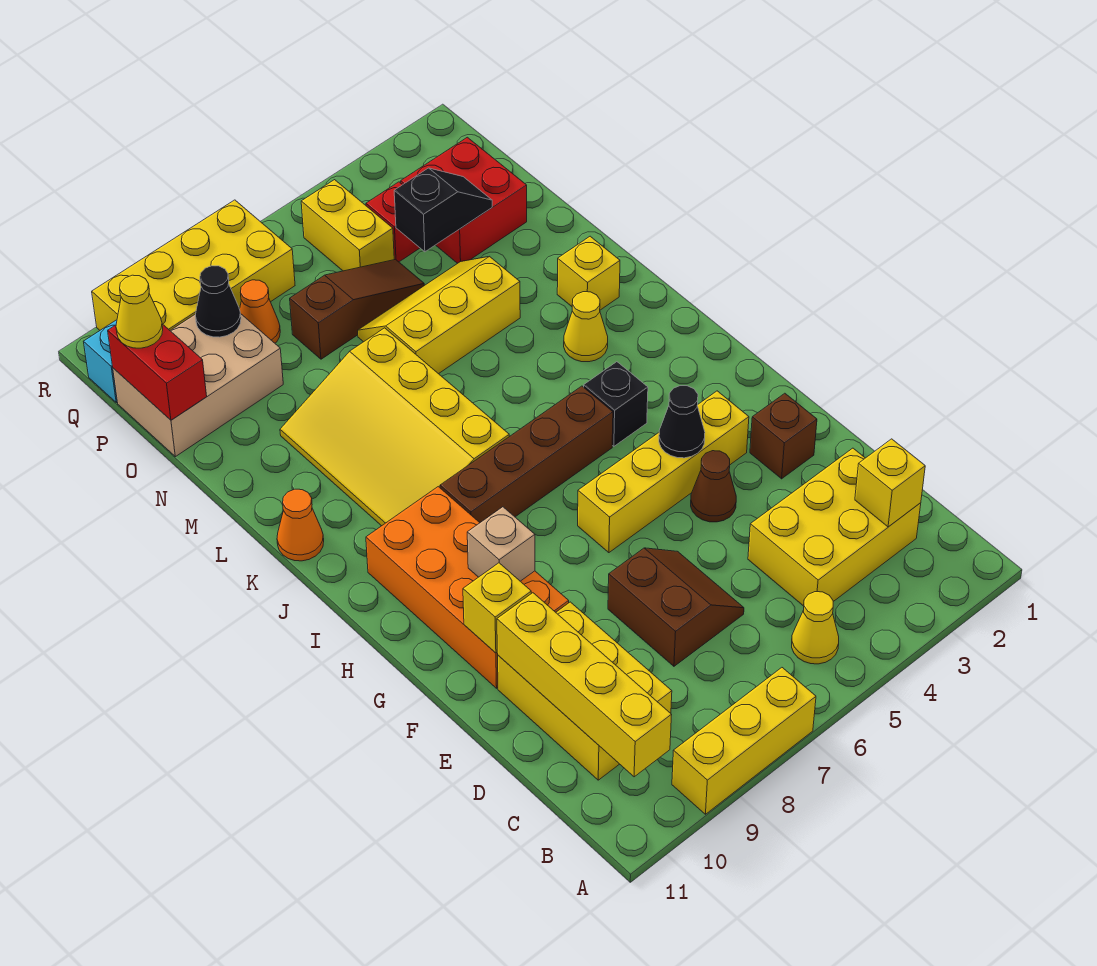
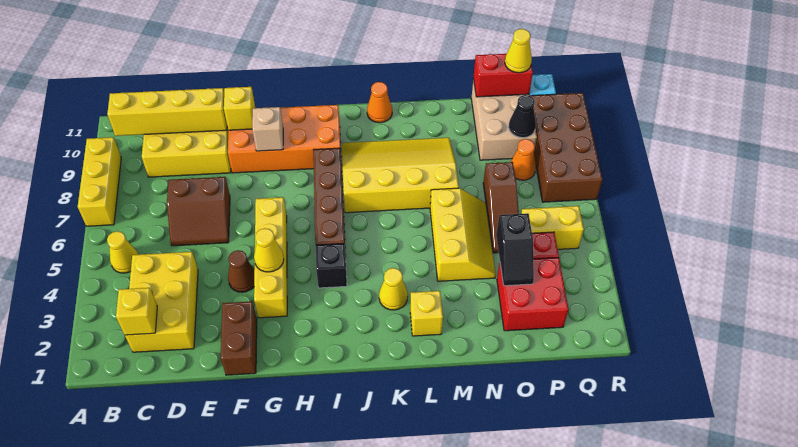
brown 1x1 brick [750,393,817,479] -> brown 1x2 brick [221,301,257,375]
black 1x1 cone [659,386,705,458] -> yellow 1x1 cone [254,228,284,272]
yellow 2x4 brick [92,200,295,330] -> brown 2x4 brick [531,93,603,202]

